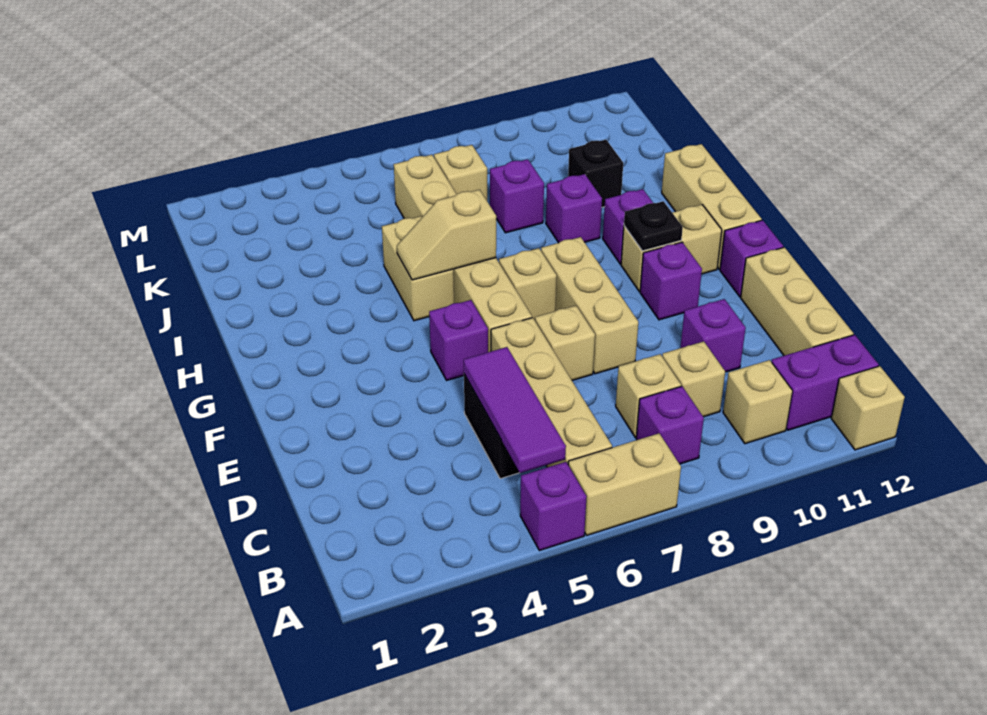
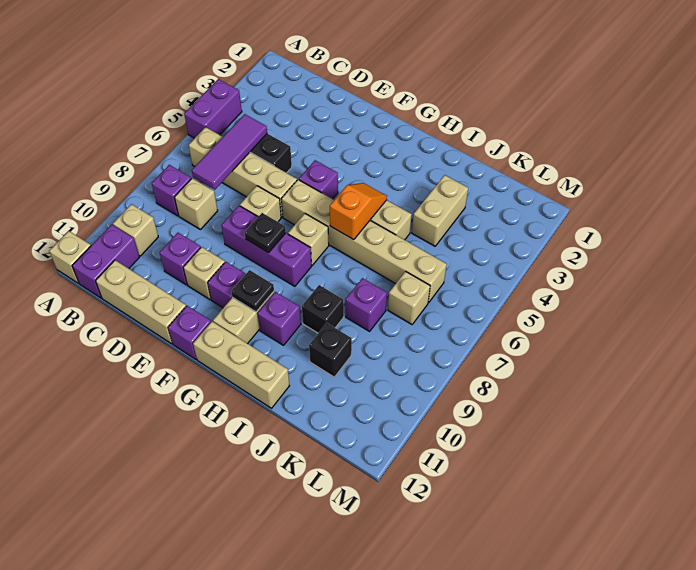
purple 1x1 brick [520,462,587,551] -> purple 1x2 brick [184,79,242,138]
tan 1x2 brick [568,433,681,535] -> tan 1x2 brick moved to [412,175,468,246]
purple 1x3 tile [464,347,566,473] -> purple 1x3 tile turned to [192,114,267,190]
tan 1x1 brick [662,341,725,417] -> tan 1x1 brick moved to [183,247,225,300]
tan 1x3 brick [541,237,638,374] -> purple 1x3 brick [221,206,311,286]
none -> black 1x1 plate [245,213,286,253]
tan 1x2 slope [397,190,496,280] -> orange 1x2 slope [330,183,387,240]
purple 1x1 brick [546,174,602,243] -> black 1x1 brick [302,285,344,333]

